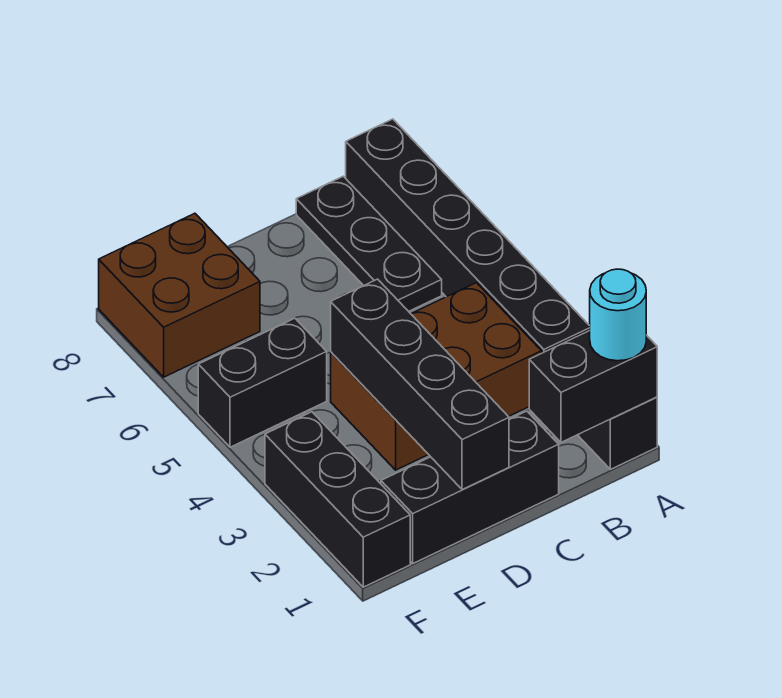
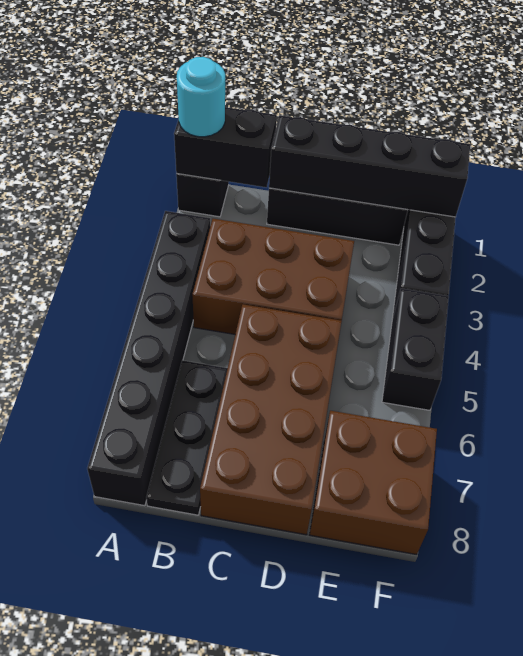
none -> brown 2x4 brick [200,304,342,535]
black 1x4 brick [331,279,509,490] -> black 1x4 brick turned to [269,115,470,217]
black 1x2 brick [198,318,327,447] -> black 1x2 brick turned to [382,288,449,410]

